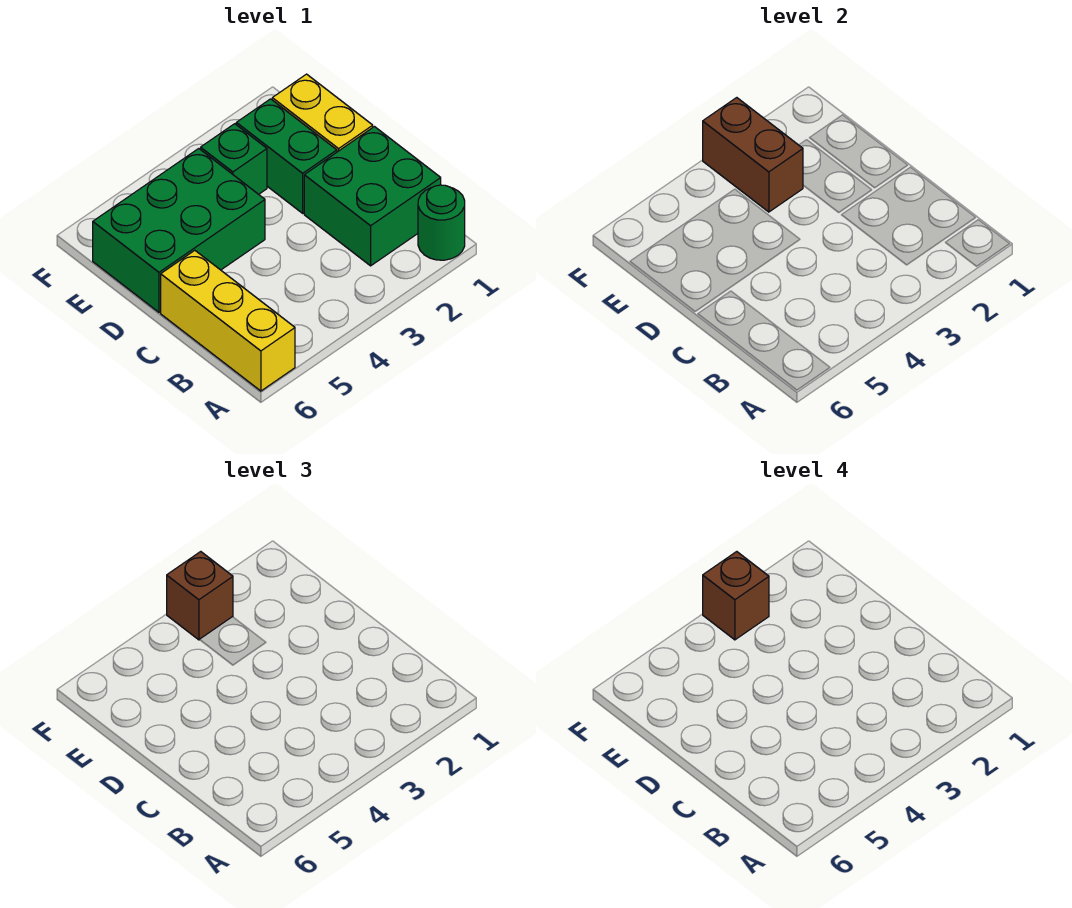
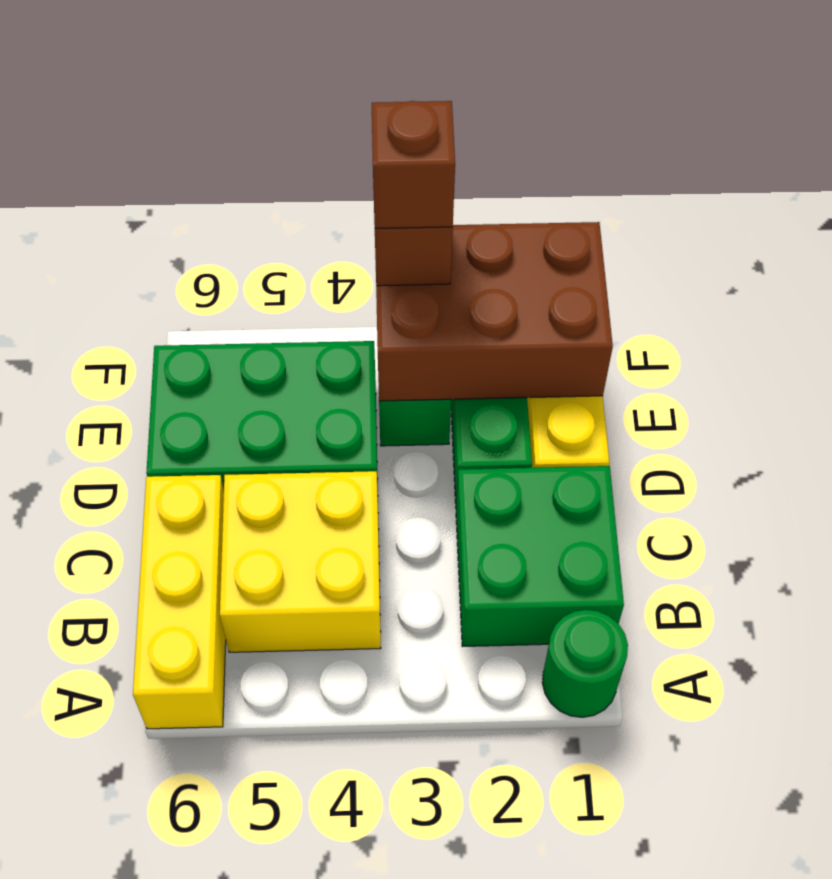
none -> yellow 2x2 brick [220,471,381,652]
brown 1x2 brick [703,98,803,212] -> brown 2x3 brick [376,222,613,401]

